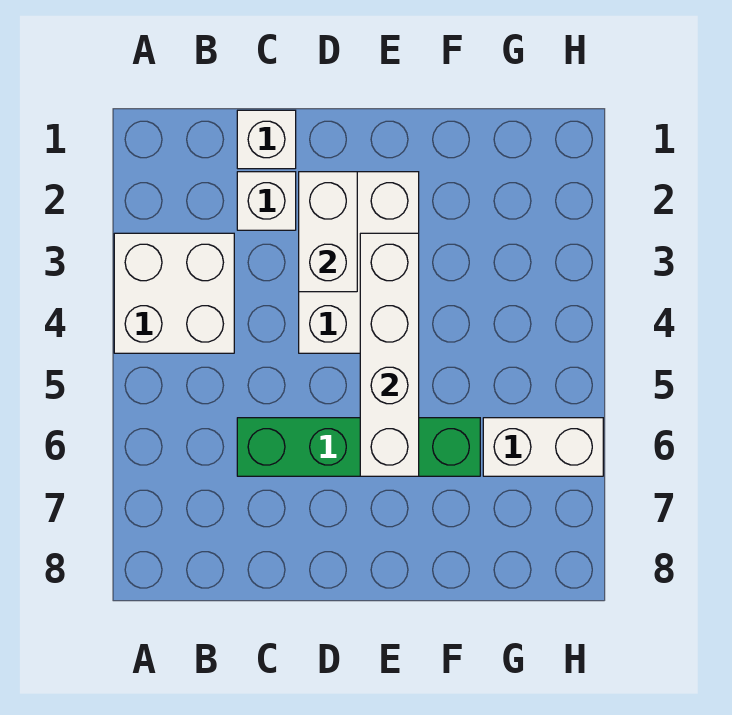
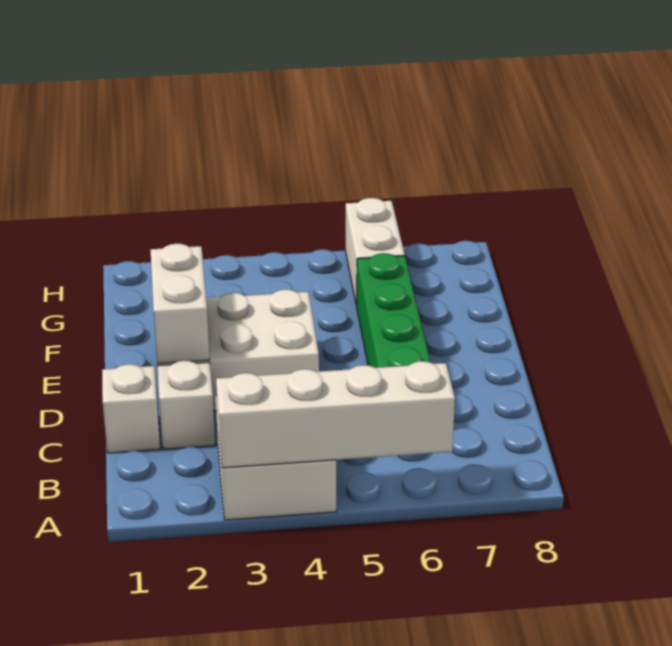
white 1x2 brick [299,172,357,292] -> white 1x2 brick turned to [151,244,210,364]
white 1x4 brick [360,233,419,476] -> white 1x4 brick moved to [216,361,455,468]

